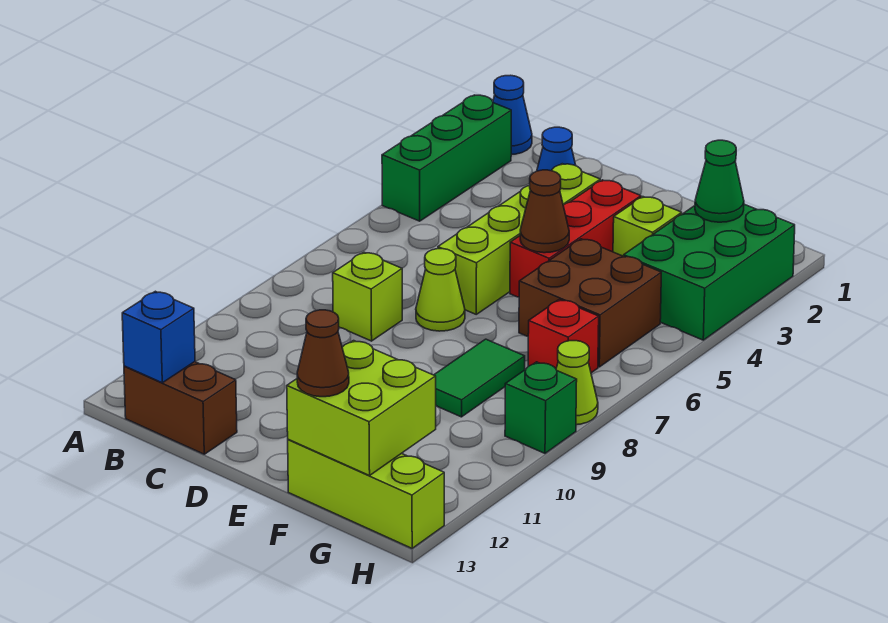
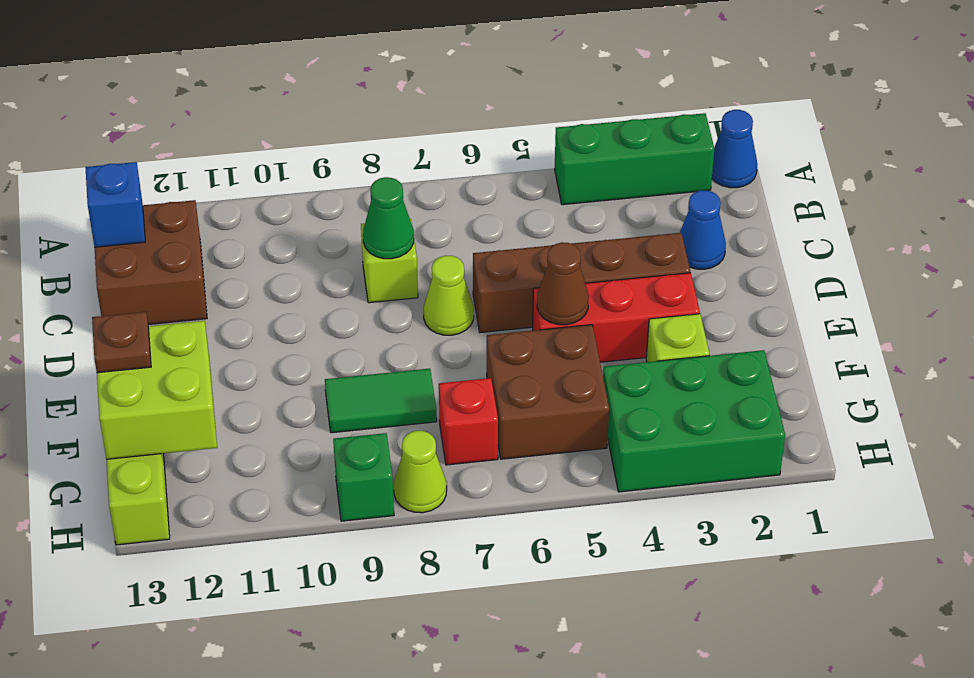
brown 1x2 brick [124,362,237,454] -> brown 2x2 brick [95,200,207,325]
lime 1x4 brick [438,164,600,314] -> brown 1x4 brick [473,233,690,333]
brown 1x1 cone [297,310,349,397] -> brown 1x1 plate [92,312,151,373]
green 1x1 cone [695,140,744,222] -> green 1x1 cone moved to [363,177,414,259]

